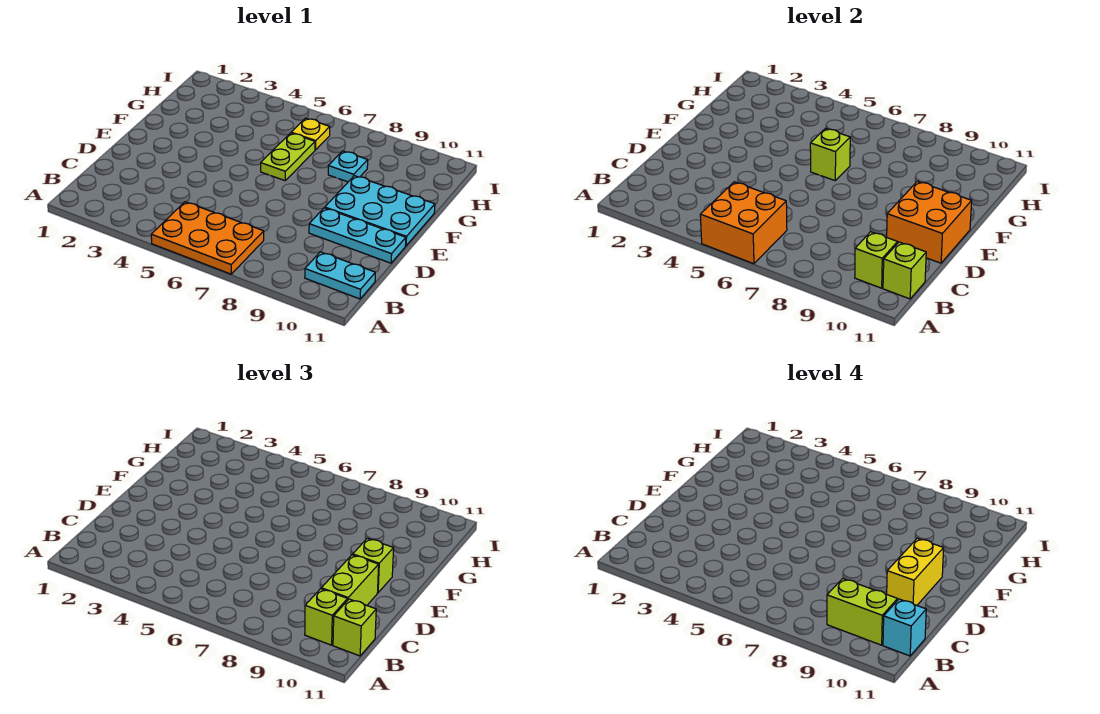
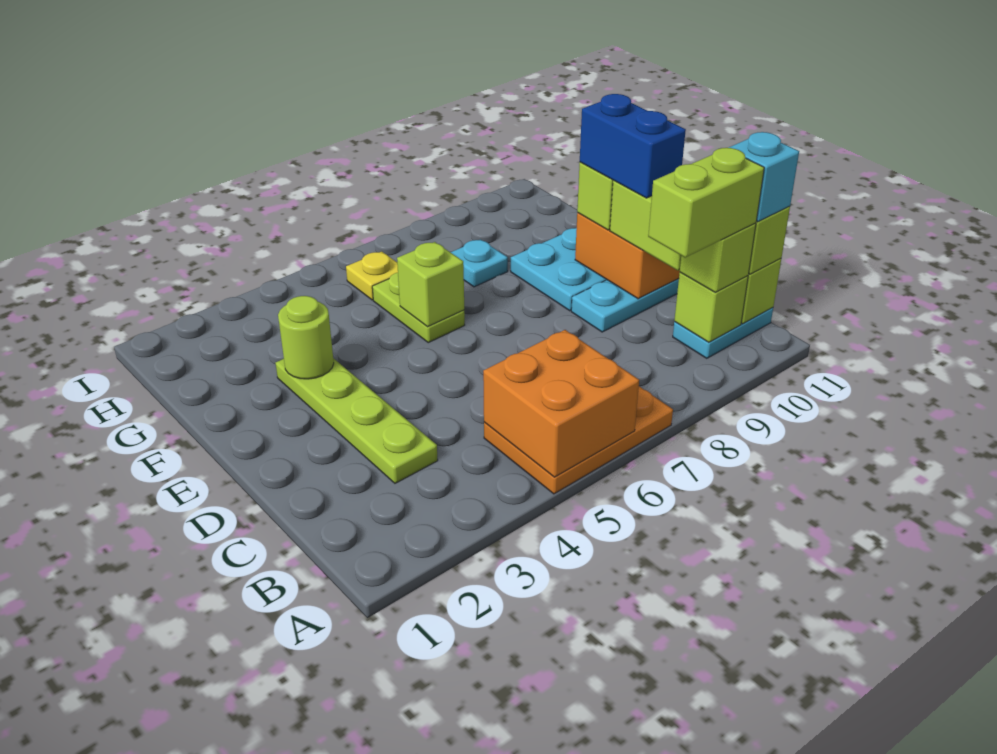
none -> lime 1x4 plate [276,358,438,483]
yellow 1x2 brick [887,538,944,605] -> blue 1x2 brick [580,94,686,198]
none -> lime 1x1 round brick [278,296,334,379]

